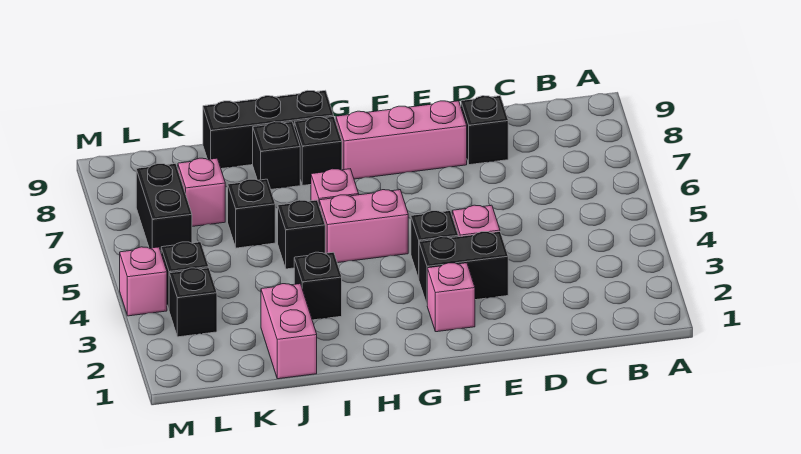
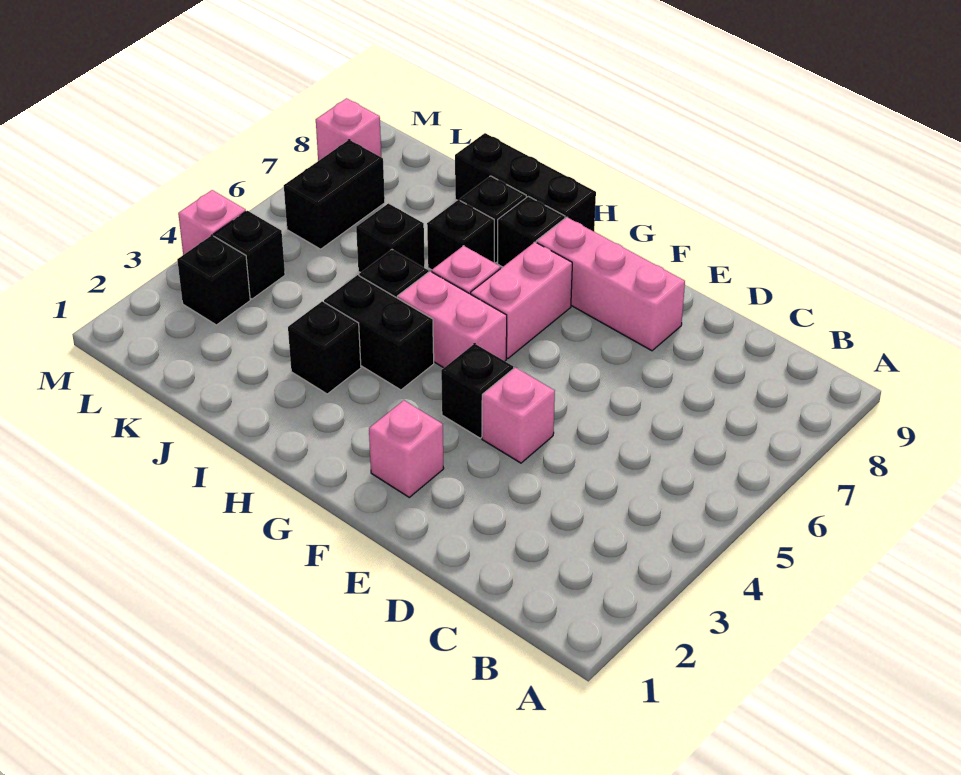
black 1x1 brick [461,96,508,165] -> black 1x1 brick moved to [427,200,494,270]
black 1x2 brick [419,232,508,304] -> black 1x2 brick moved to [324,275,434,390]
pink 1x2 brick [261,284,317,379] -> pink 1x2 brick moved to [471,242,572,359]
pink 1x1 brick [178,158,225,226] -> pink 1x1 brick moved to [316,98,381,161]

